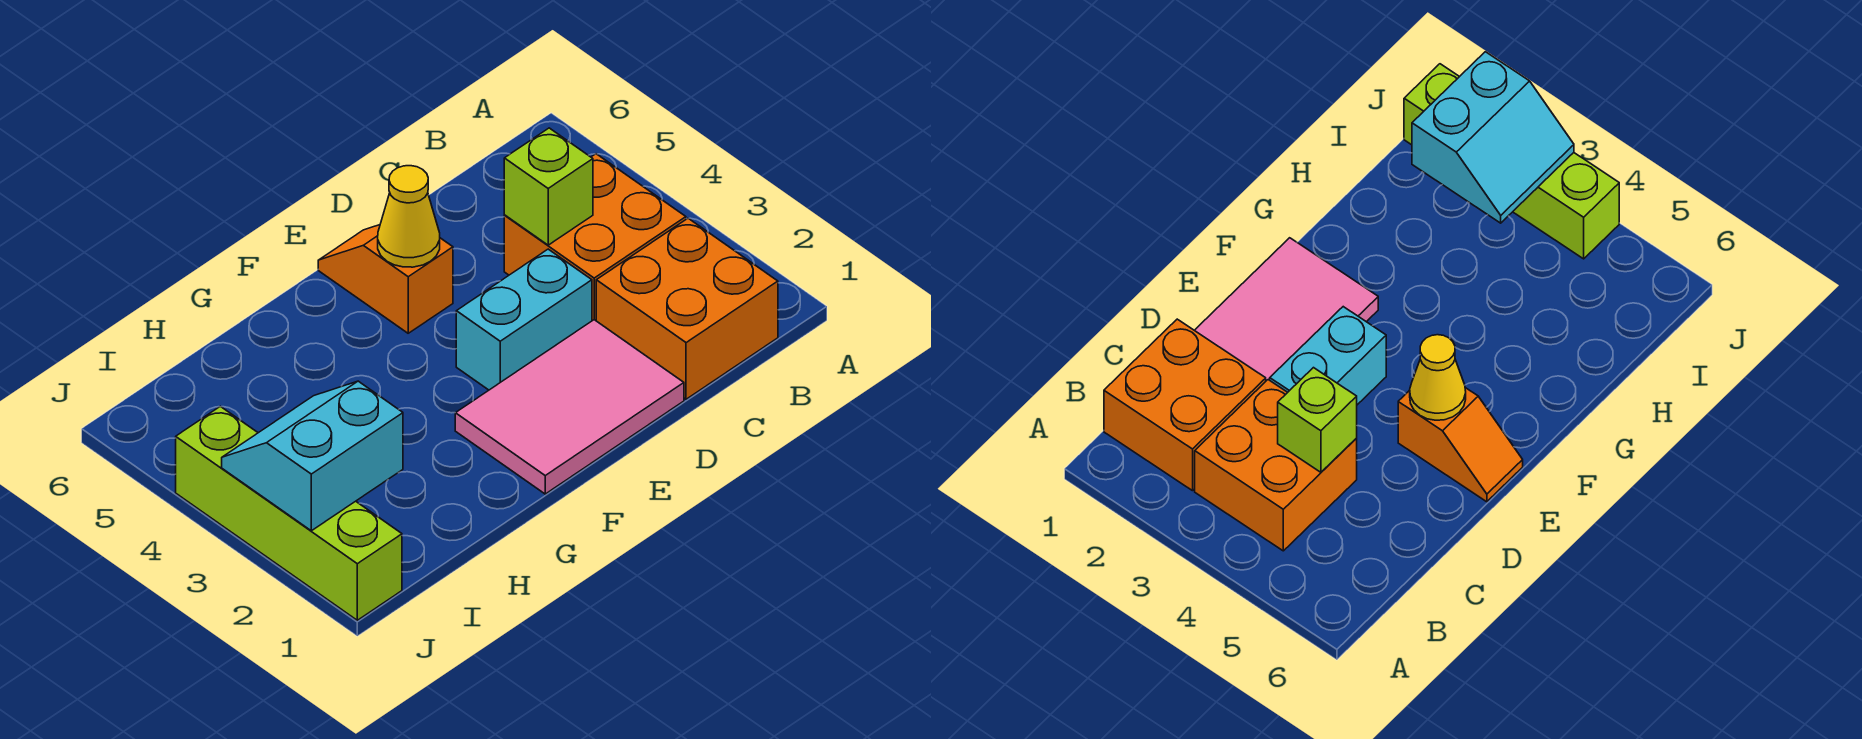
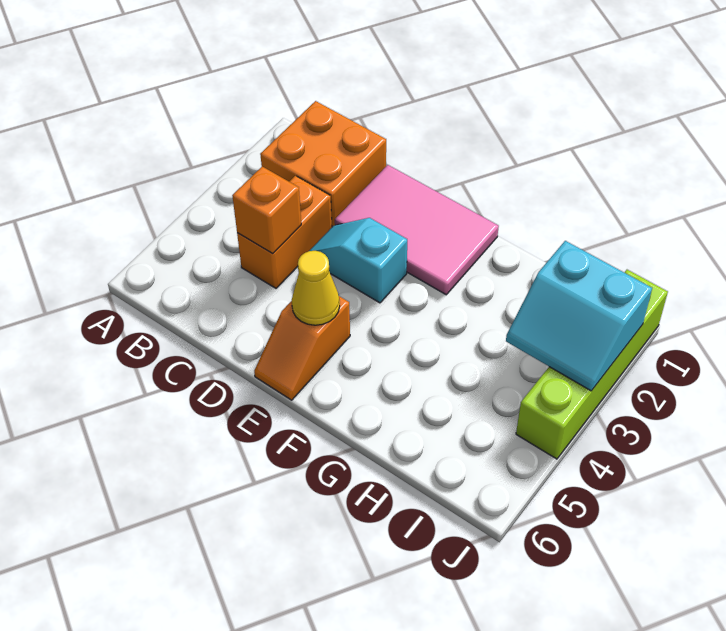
orange 2x2 brick [504,154,686,321] -> orange 1x2 brick [237,176,332,288]
lime 1x1 brick [504,128,593,245] -> orange 1x1 brick [232,167,301,254]
cyan 1x2 brick [456,249,592,390] -> cyan 1x2 slope [309,218,407,303]

